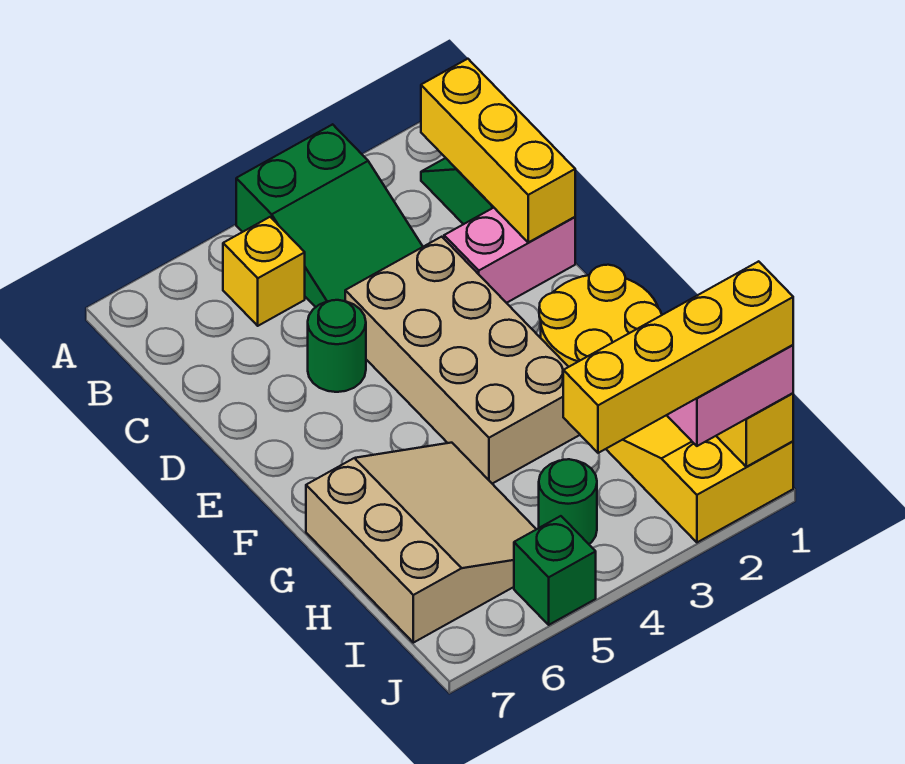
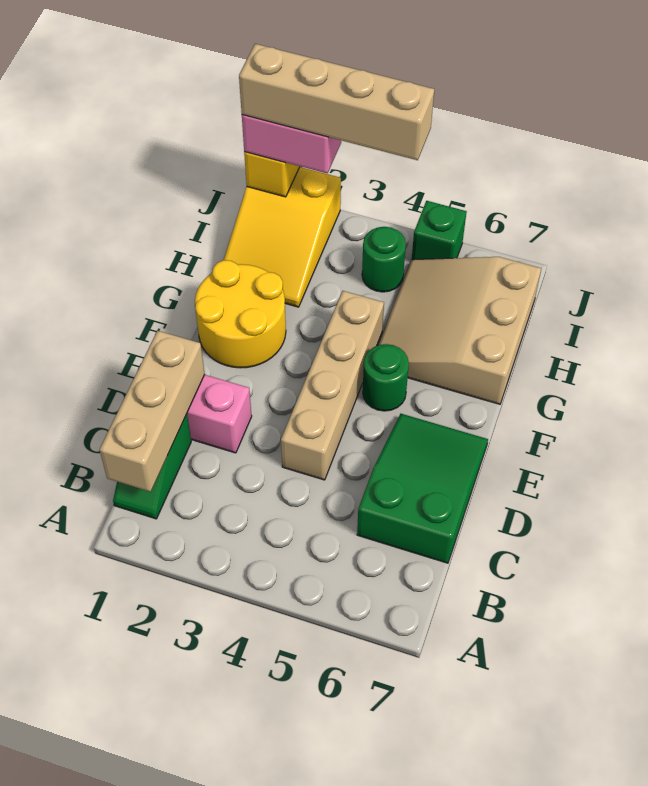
green 2x3 slope [236,124,423,307] -> green 2x3 slope moved to [357,414,488,563]
yellow 1x3 brick [421,59,575,242] -> tan 1x3 brick [100,331,205,492]
yellow 1x1 brick [223,217,305,326] -> none
tan 2x4 brick [345,237,580,484] -> tan 1x4 brick [281,291,384,480]
green 1x1 round brick [308,300,366,392] -> green 1x1 round brick moved to [363,344,409,411]
yellow 1x4 brick [563,261,793,453] -> tan 1x4 brick [239,44,434,160]

